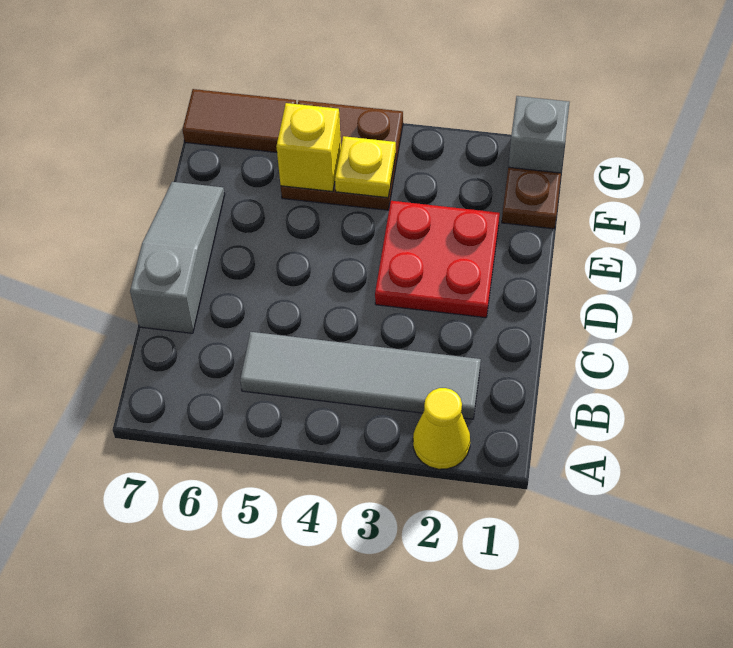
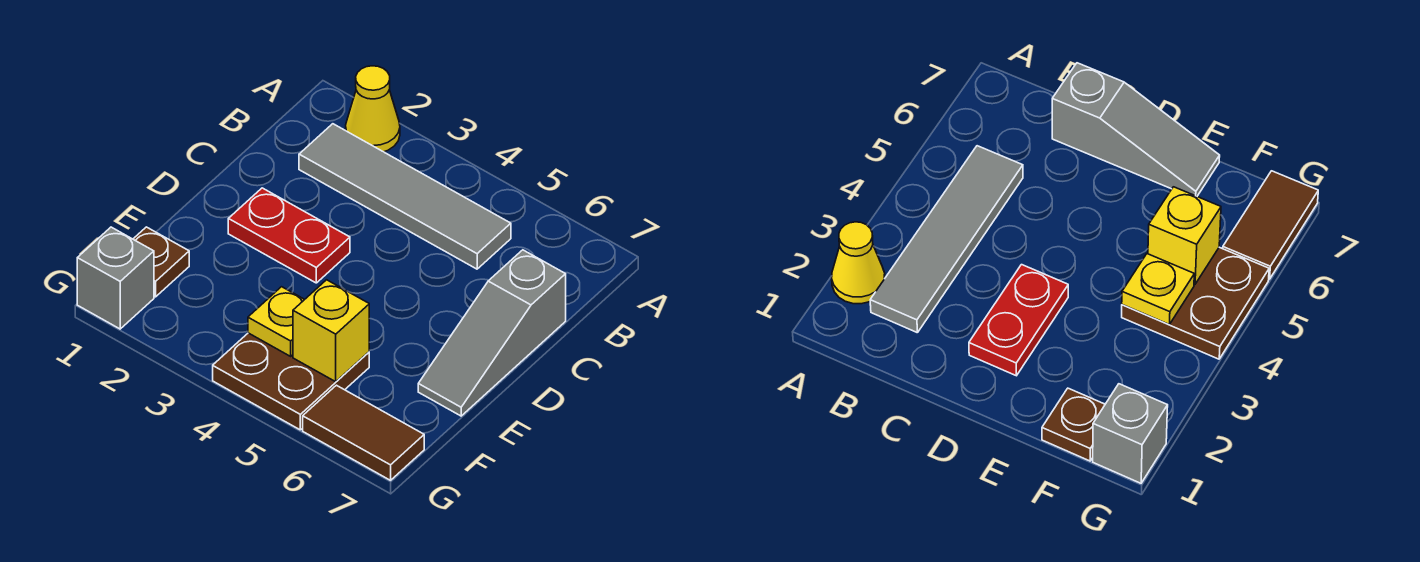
red 2x2 plate [375,201,500,318] -> red 1x2 plate [228,188,350,283]

